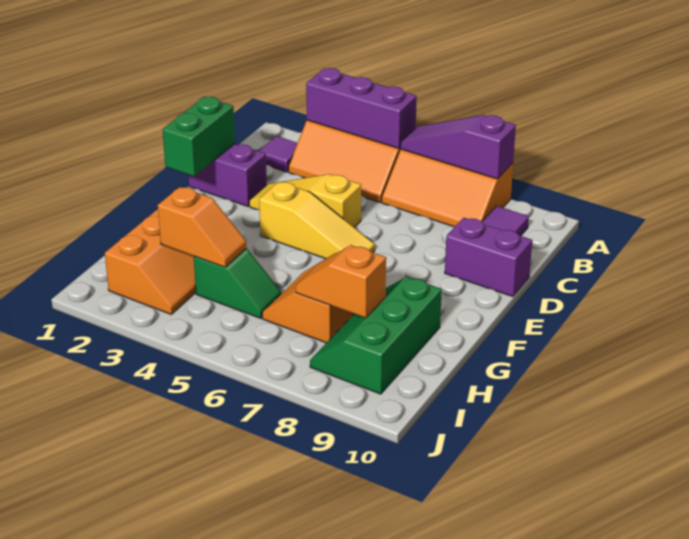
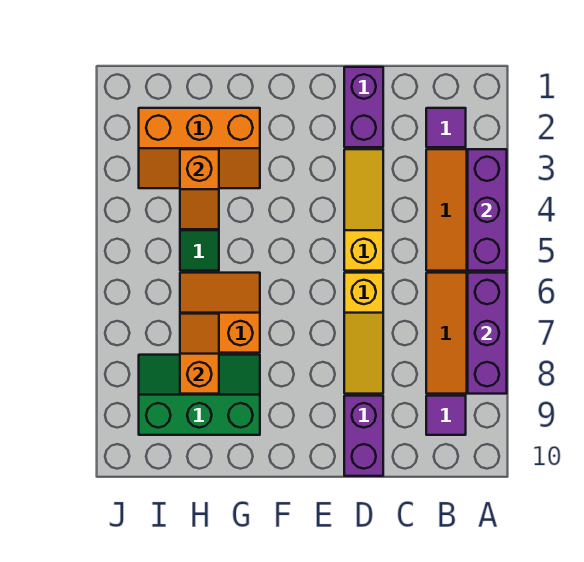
purple 1x3 slope [400,115,516,179] -> purple 1x3 brick [468,273,507,394]
green 1x2 brick [163,97,235,176] -> none
yellow 1x3 slope [259,182,375,259] -> yellow 1x3 slope moved to [344,273,383,394]

